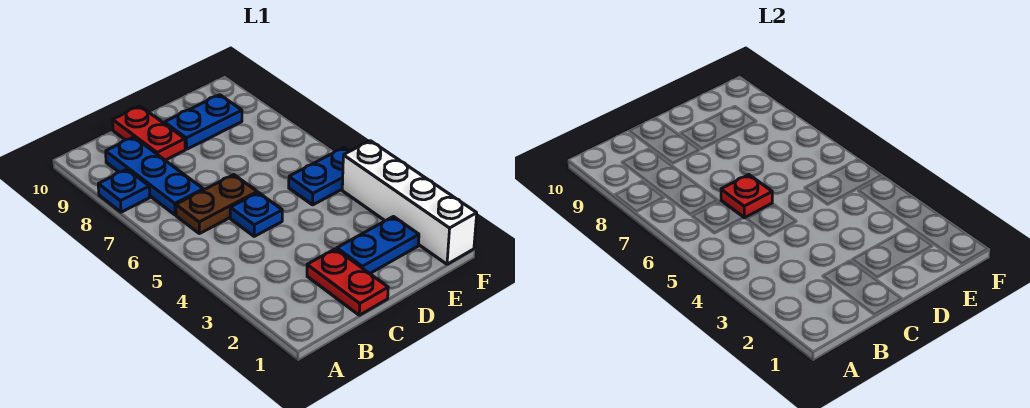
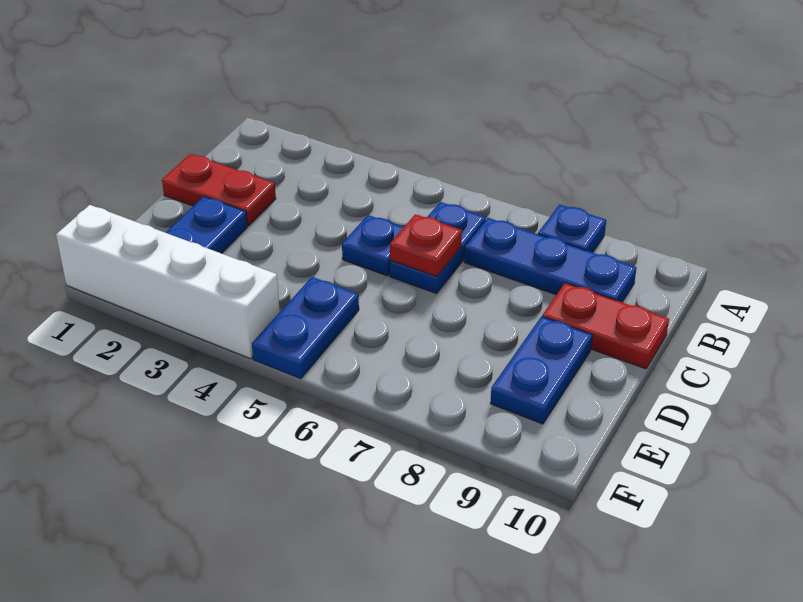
brown 1x2 plate [176,175,257,234] -> blue 1x2 plate [390,202,486,293]

